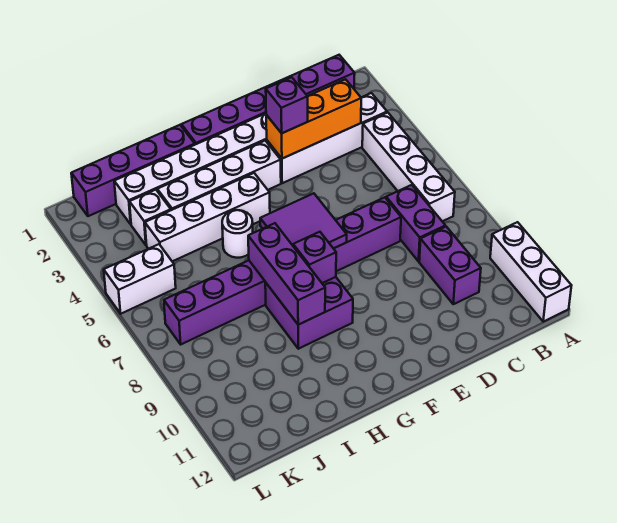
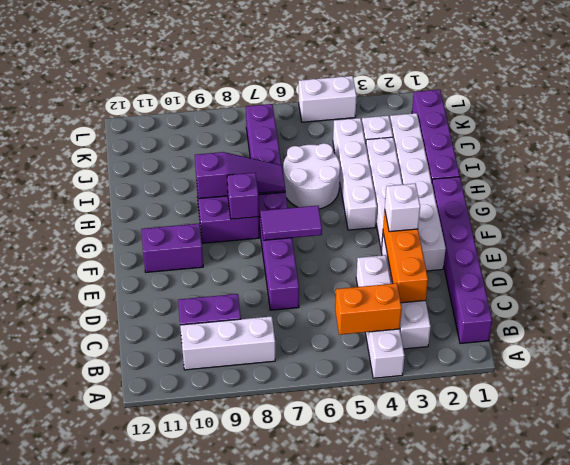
white 1x3 brick [490,222,572,322] -> white 1x3 brick moved to [180,316,275,370]
white 1x4 brick [362,113,455,221] -> white 1x4 brick turned to [356,255,405,378]
none -> orange 1x2 brick [335,283,402,335]
purple 1x2 brick [386,185,445,261] -> purple 1x2 brick moved to [141,224,203,272]
purple 1x1 brick [266,77,308,133] -> white 1x1 brick [385,184,420,232]
purple 2x2 tile [260,193,347,248] -> purple 1x2 tile [260,206,322,240]
white 1x1 round brick [222,210,253,258] -> white 2x2 round brick [283,143,340,209]
purple 1x3 brick [248,223,325,325] -> purple 1x3 slope [195,152,285,199]
white 1x2 brick [104,244,176,314] -> white 1x2 brick turned to [299,76,357,122]

